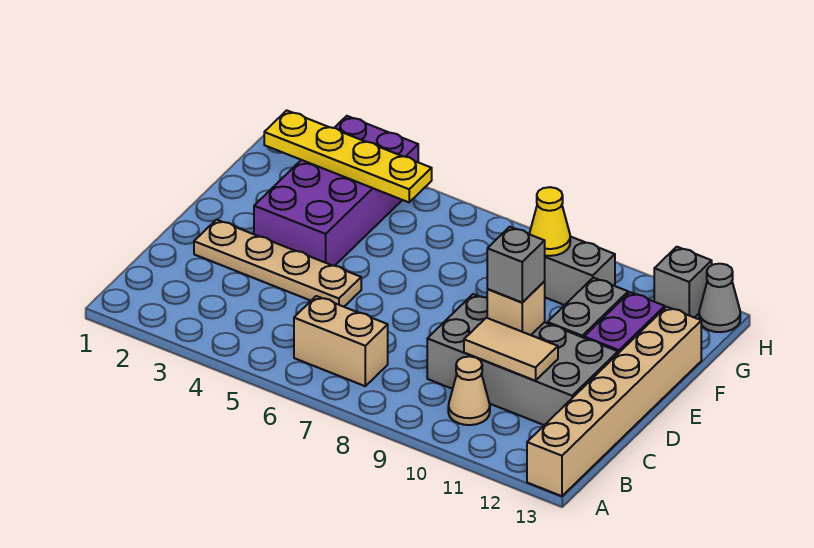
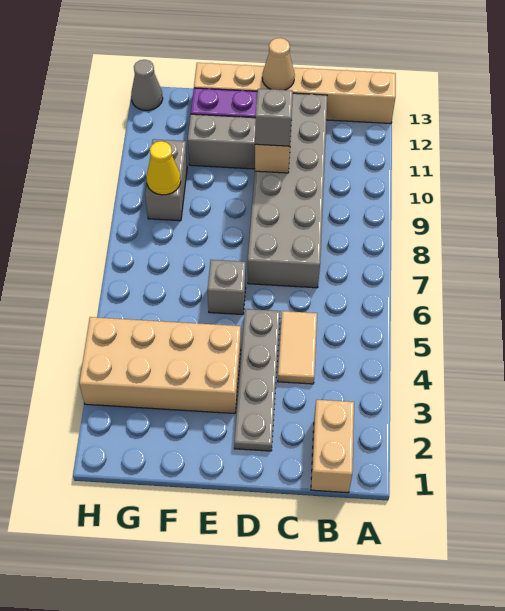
tan 1x2 brick [294,296,388,386] -> tan 1x2 brick moved to [311,400,354,493]
tan 1x1 cone [448,356,490,425] -> tan 1x1 cone moved to [262,38,295,90]
grey 2x4 brick [427,294,618,425] -> grey 2x6 brick [248,93,327,288]
tan 1x2 tile [464,318,558,381] -> tan 1x2 tile moved to [278,311,317,384]
tan 1x4 plate [194,220,361,307] -> grey 1x4 plate [234,309,280,451]
purple 2x4 brick [254,116,418,266] -> tan 2x4 brick [79,317,241,413]
yellow 1x4 plate [264,110,432,202] -> none
grey 1x1 brick [654,247,712,318] -> grey 1x1 brick moved to [208,260,246,315]

